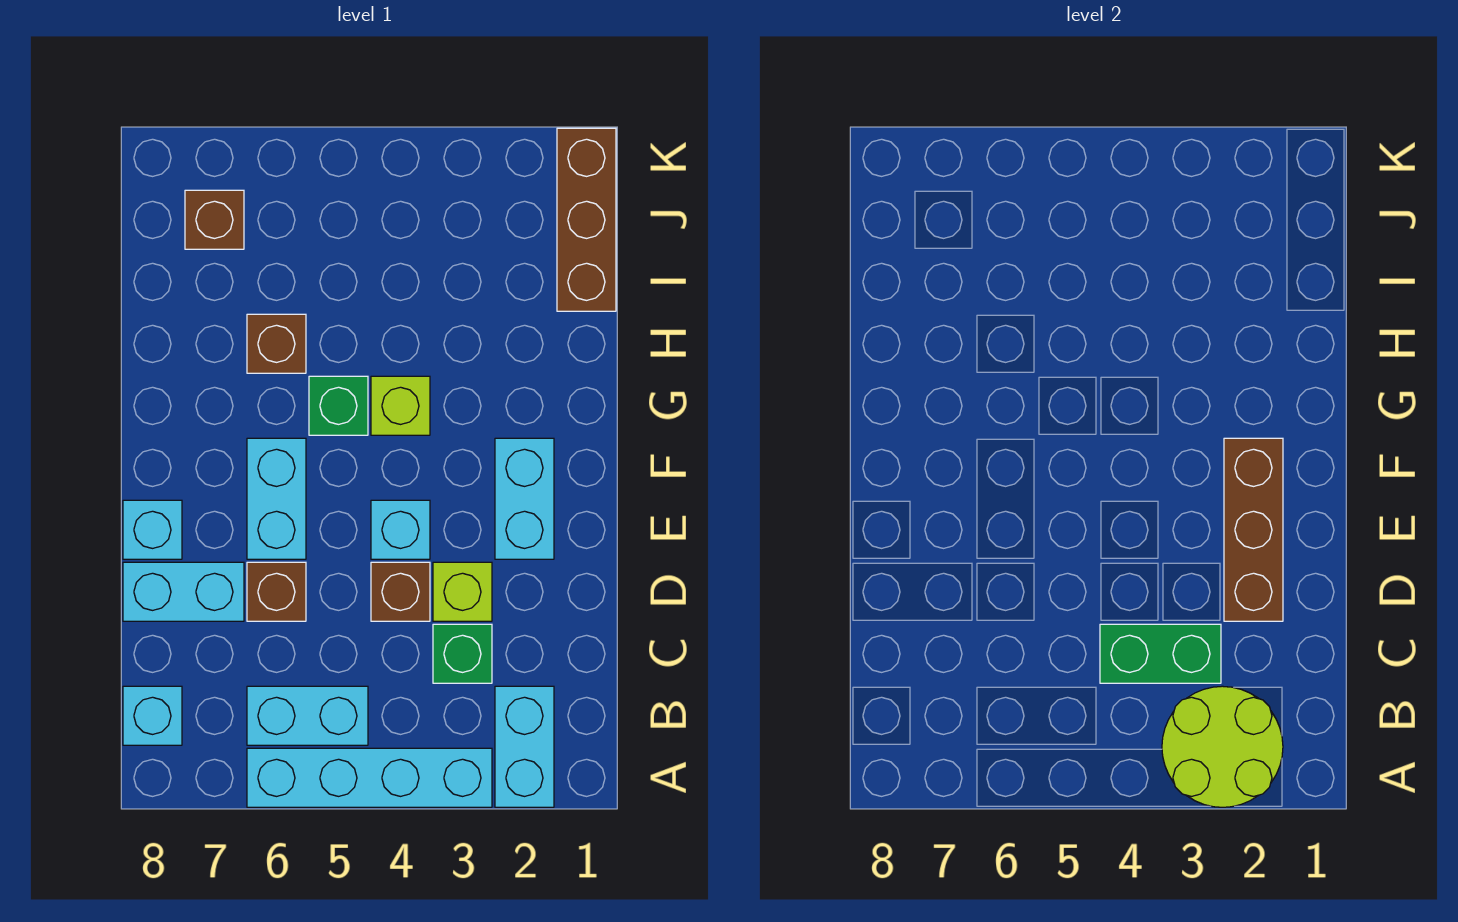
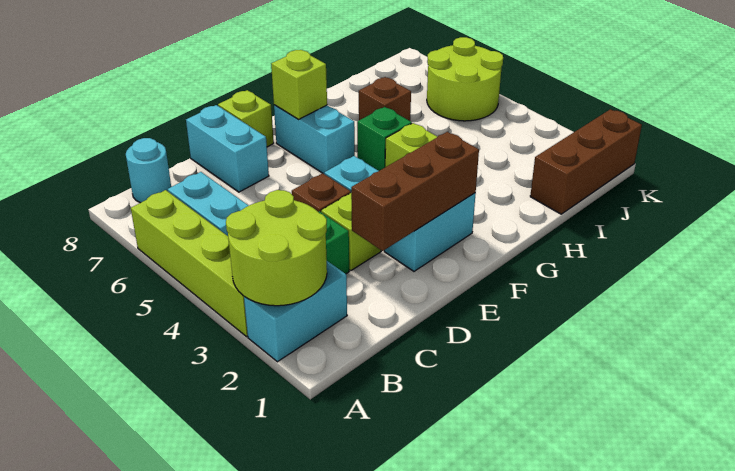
cyan 1x4 brick [247,748,492,807] -> lime 1x4 brick [131,190,248,337]
cyan 1x1 brick [123,686,182,745] -> cyan 1x1 round brick [126,138,171,203]
green 1x2 brick [1100,624,1221,683] -> none
brown 1x1 brick [247,562,306,621] -> none
cyan 1x2 brick [247,438,306,559] -> cyan 1x2 brick turned to [274,105,355,174]
cyan 1x1 brick [123,500,182,559] -> lime 1x1 brick [218,90,274,147]
none -> lime 1x1 brick [271,50,327,120]
none -> lime 2x2 round brick [427,37,503,121]
brown 1x1 brick [185,190,244,249] -> none

